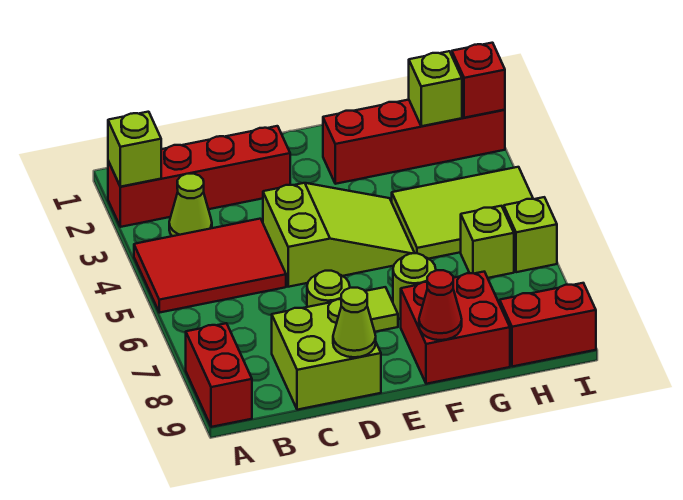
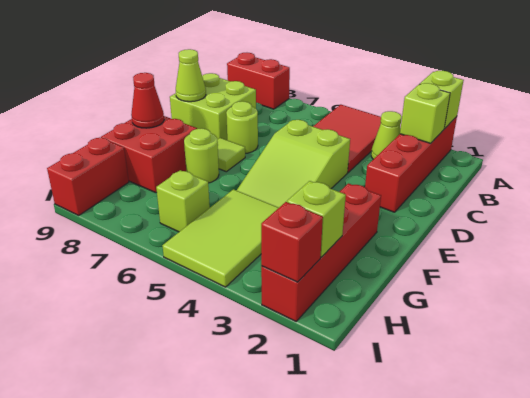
lime 1x1 brick [504,197,557,272] -> lime 1x1 brick moved to [400,83,450,143]

